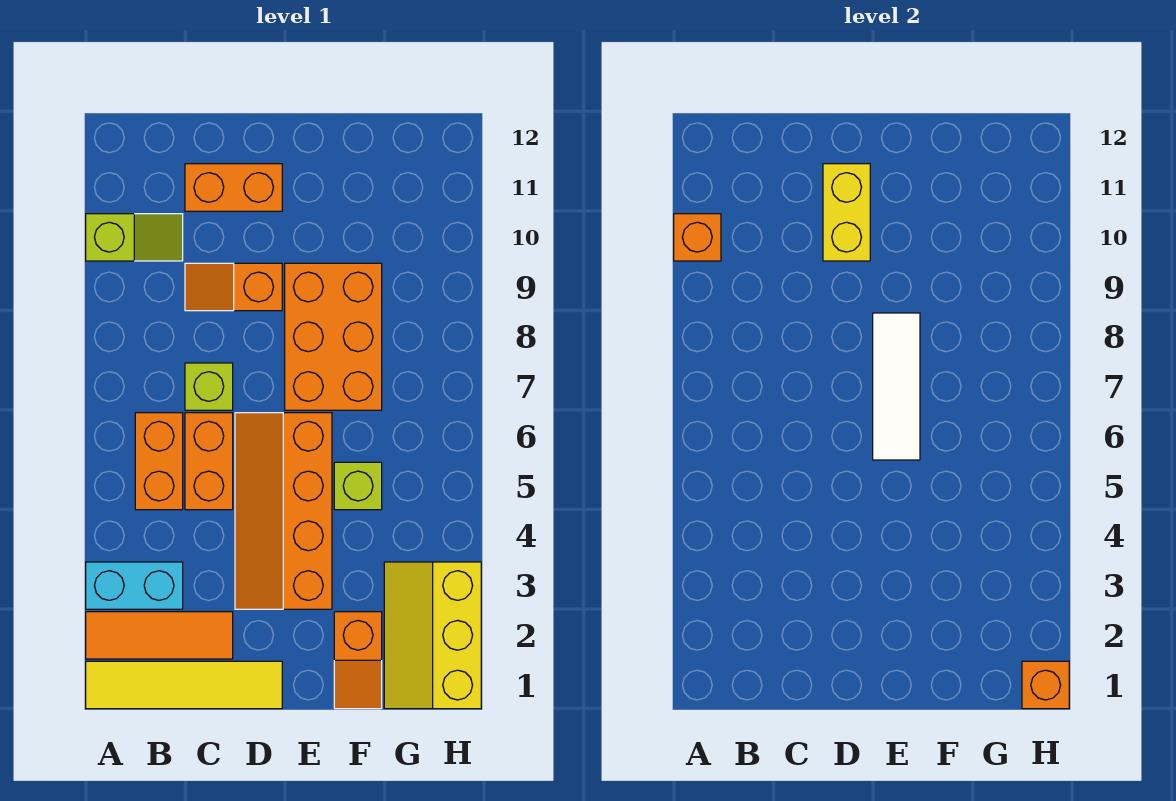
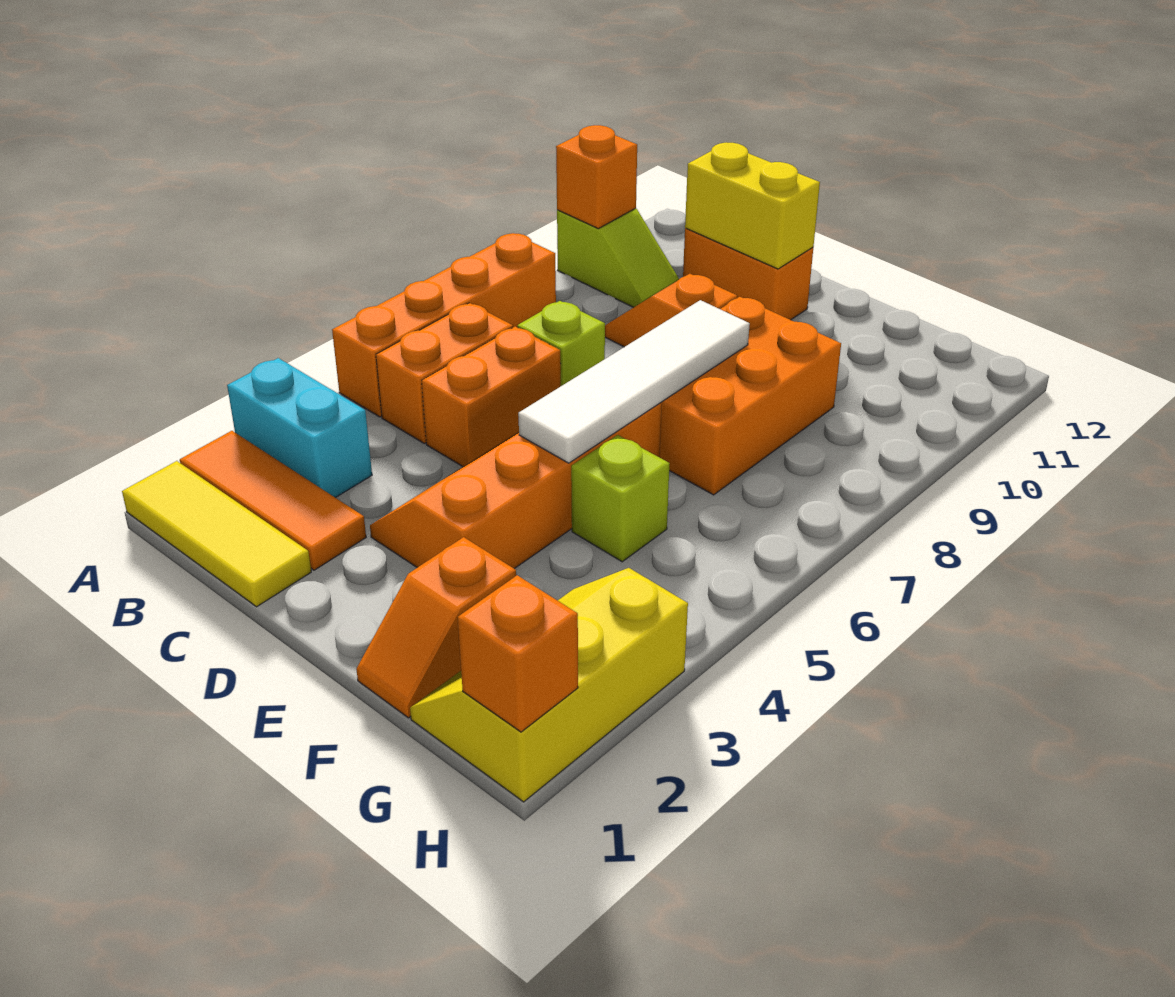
yellow 1x4 tile [86,661,282,709] -> yellow 1x3 tile [122,461,311,607]
none -> orange 1x4 brick [332,233,556,417]
yellow 1x2 brick [823,164,870,261] -> yellow 1x2 brick turned to [685,142,820,269]
white 1x3 tile [873,313,920,460] -> white 1x4 tile [518,300,750,463]

